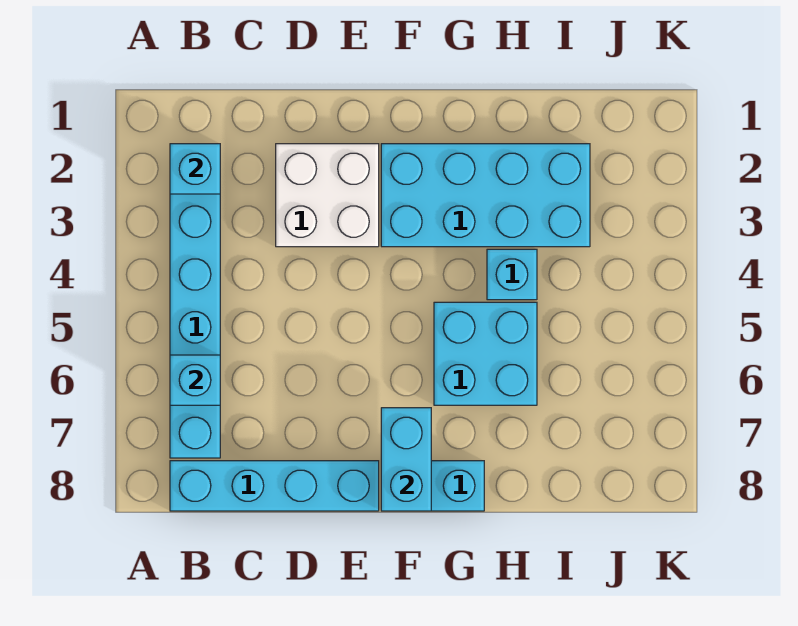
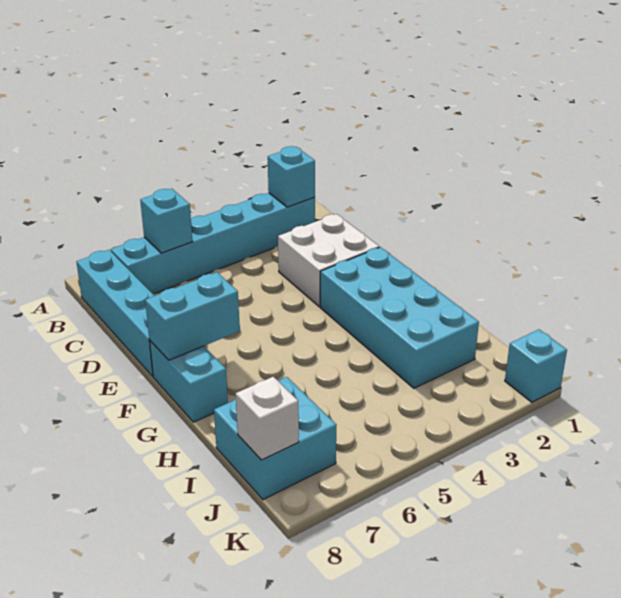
cyan 2x2 brick [434,302,537,405] -> cyan 2x2 brick moved to [214,377,337,500]
cyan 1x1 brick [487,249,537,300] -> cyan 1x1 brick moved to [505,329,567,402]
none -> white 1x1 brick [236,377,299,460]

